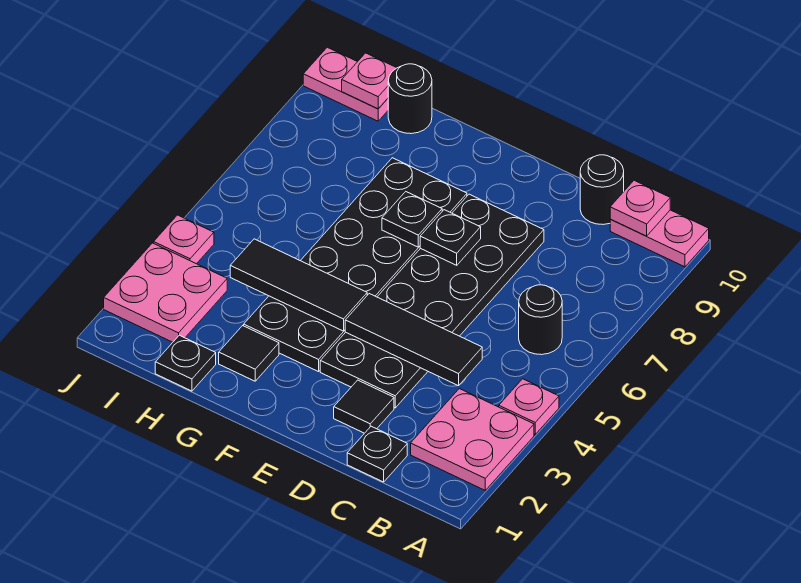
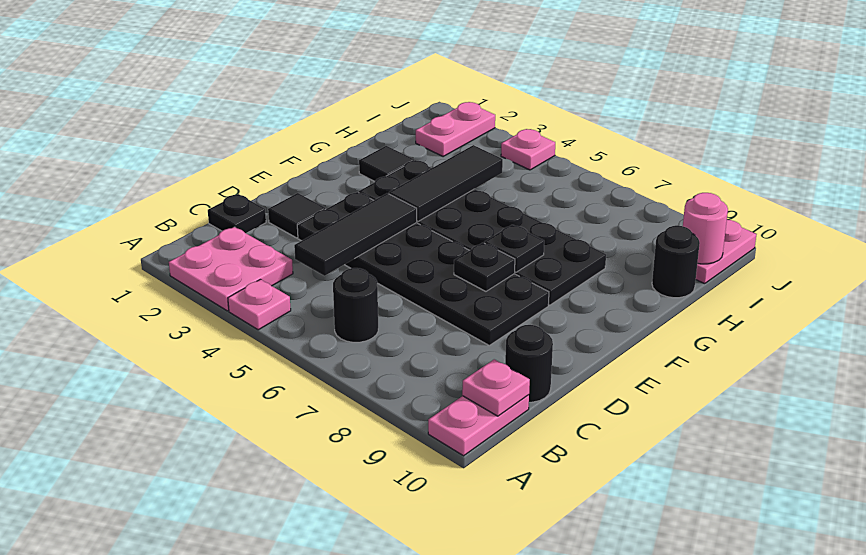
black 1x1 plate [155,335,216,391] -> none
pink 2x2 plate [104,243,227,342] -> pink 1x2 plate [416,102,495,157]
pink 1x1 plate [342,53,396,109] -> pink 1x1 round brick [683,193,728,264]

